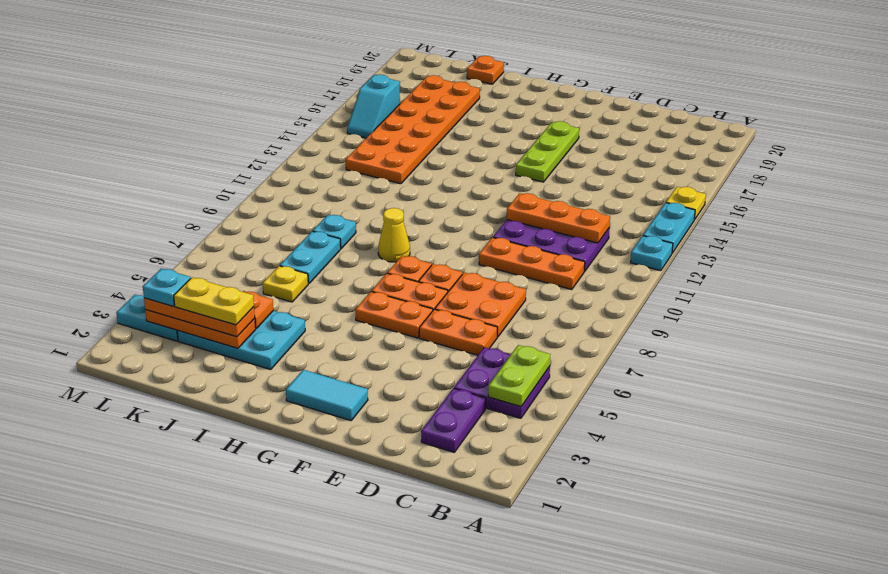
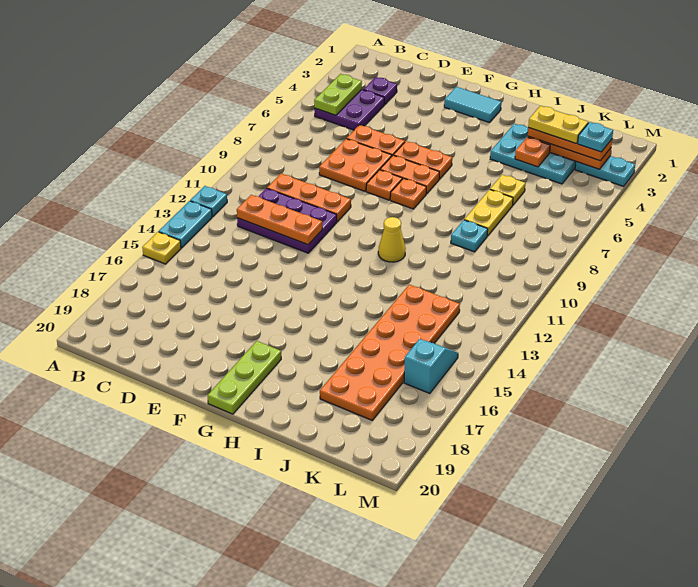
purple 1x2 plate [421,388,486,452] -> purple 1x1 plate [363,77,397,105]
lime 1x3 plate [516,121,579,182] -> lime 1x3 plate moved to [207,341,281,414]
yellow 1x1 cone [378,208,410,262] -> yellow 1x1 cone moved to [378,217,405,262]
cyan 1x2 plate [280,231,341,284] -> yellow 1x2 plate [464,189,513,236]
orange 1x1 plate [467,56,504,84] -> none

